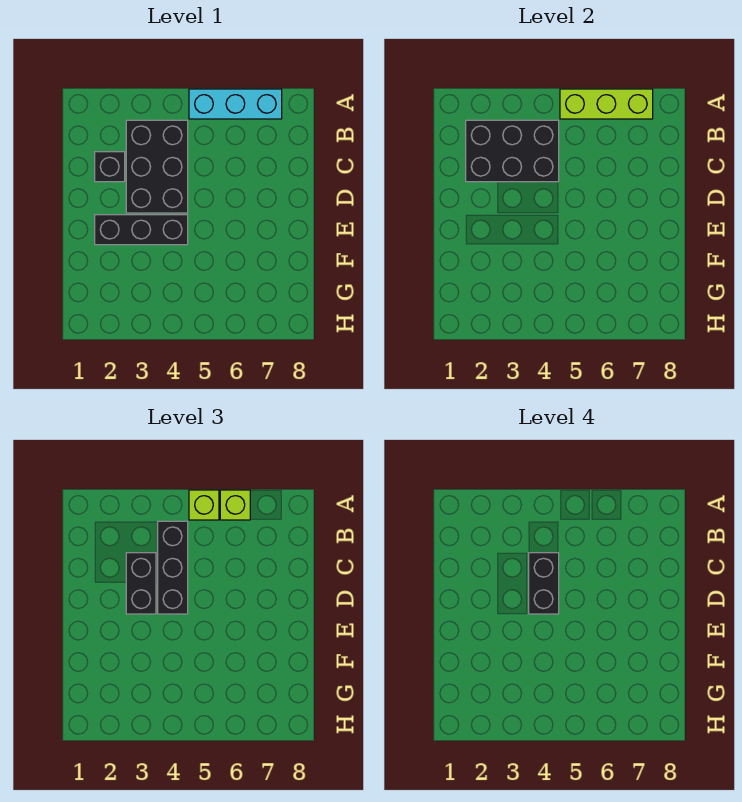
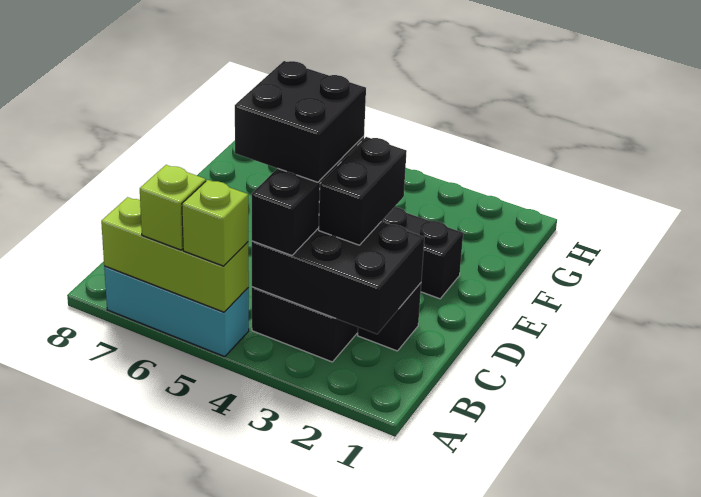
black 1x2 brick [529,553,559,614] -> black 2x2 brick [235,61,366,182]

